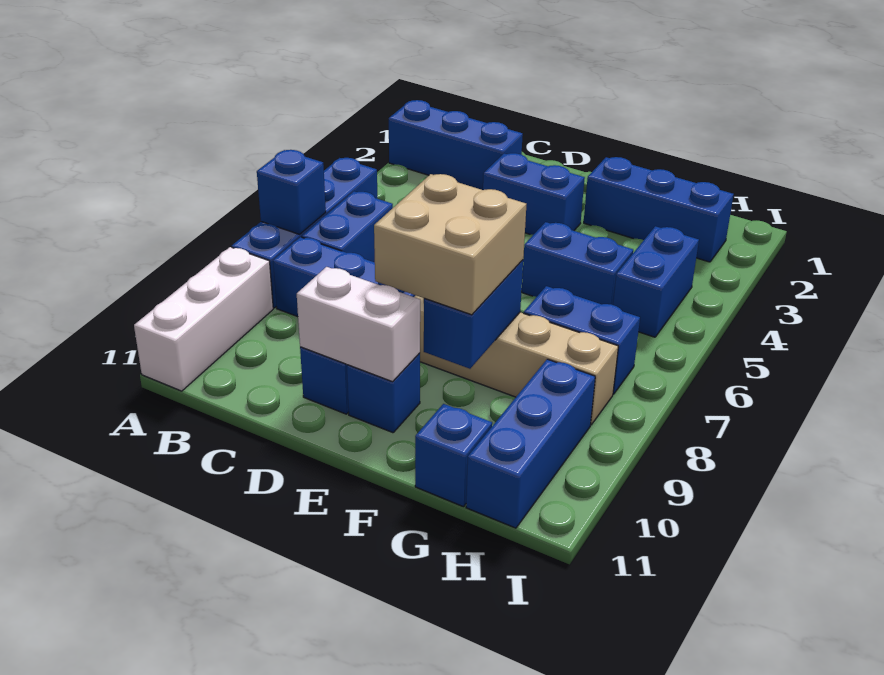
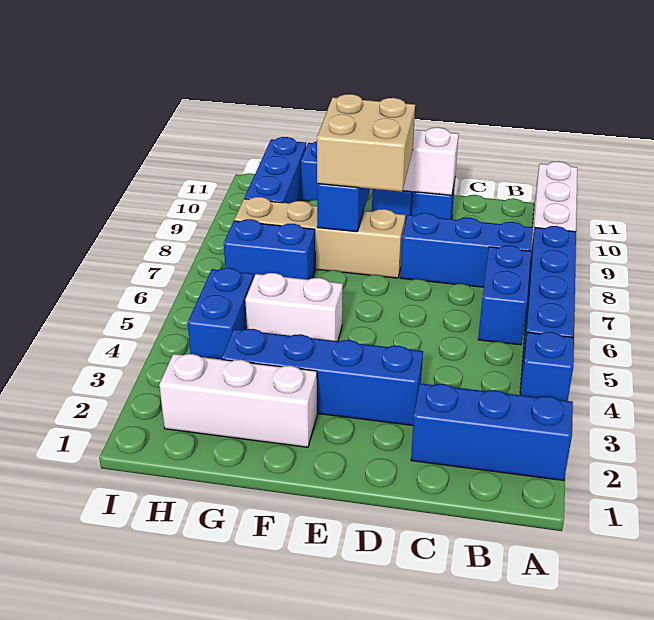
blue 1x1 brick [257,150,326,234] -> blue 1x1 brick moved to [520,332,574,401]
blue 1x2 brick [483,153,585,235] -> blue 1x4 brick [222,329,423,426]
blue 1x3 brick [584,157,734,262] -> white 1x3 brick [159,354,317,447]
blue 1x2 brick [522,222,633,305] -> white 1x2 brick [245,273,343,341]

